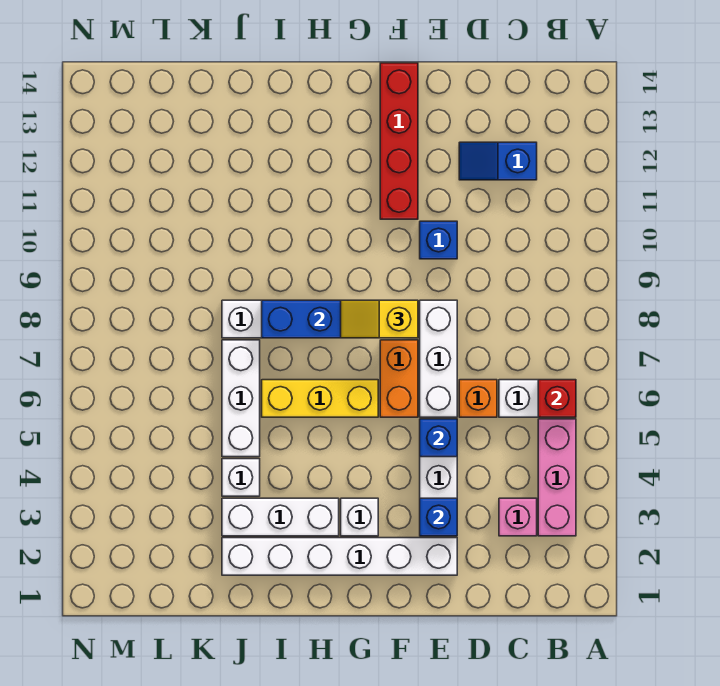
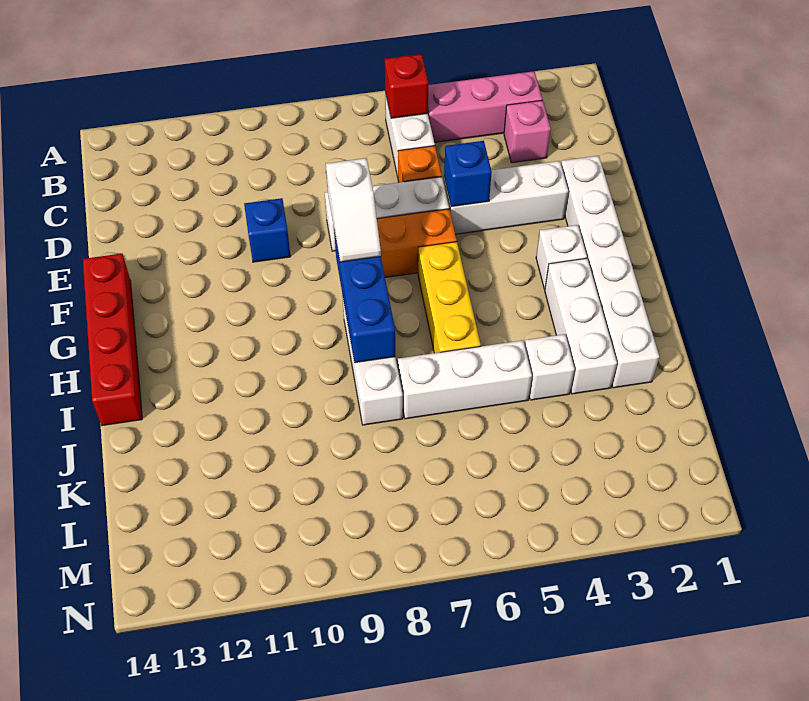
blue 1x2 slope [459,142,537,180] -> none
blue 1x1 brick [420,498,457,536] -> none
yellow 1x2 slope [341,300,418,338] -> white 1x2 slope [326,158,381,262]
red 1x4 brick [380,63,418,219] -> red 1x4 brick turned to [83,254,142,426]

